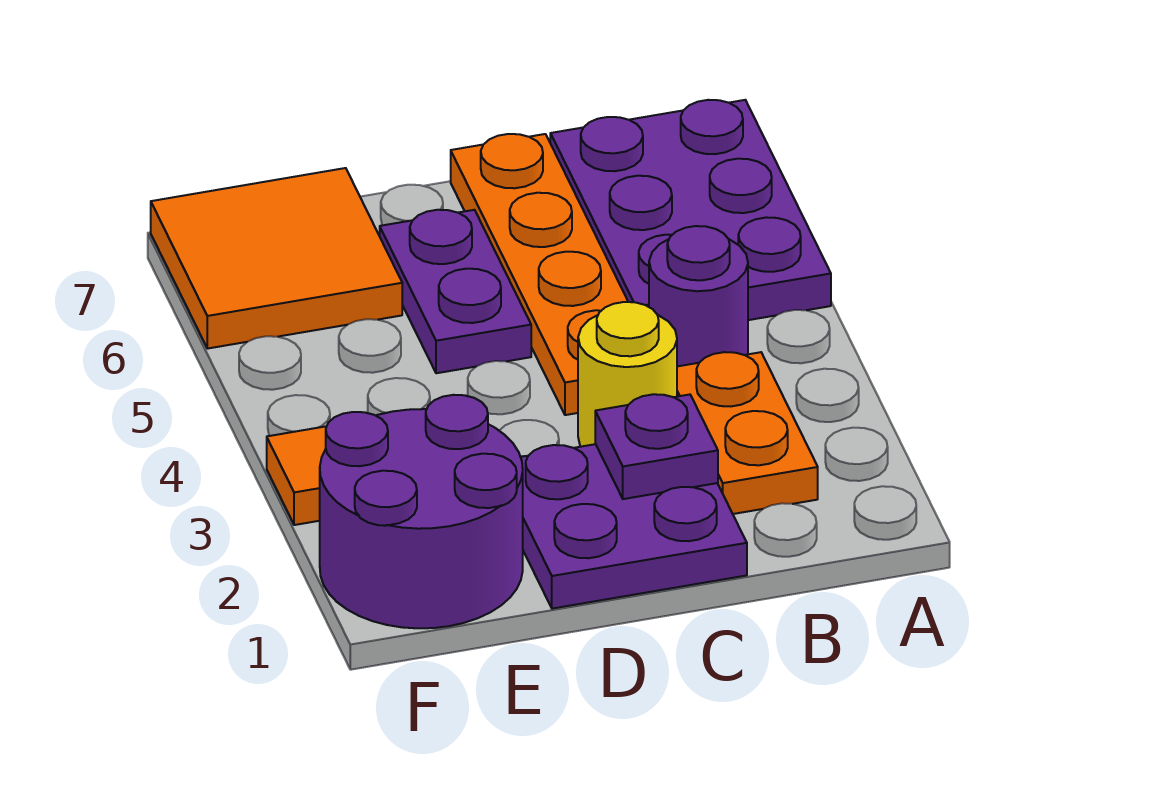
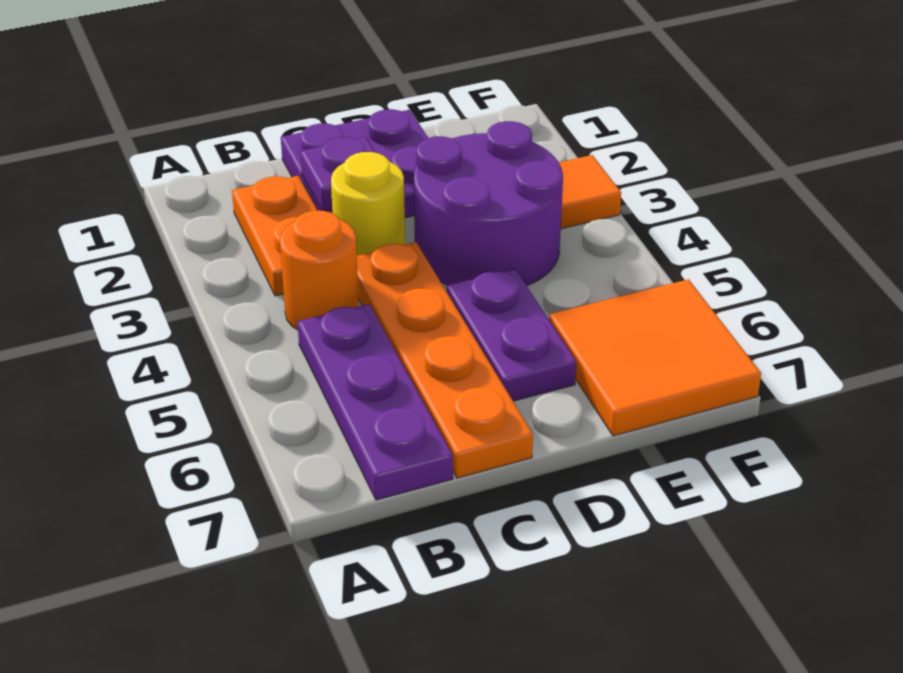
purple 2x3 plate [550,100,831,320] -> purple 1x3 plate [297,304,453,500]
purple 1x1 round brick [649,226,748,366] -> orange 1x1 round brick [280,211,359,330]
purple 2x2 round brick [320,395,523,628] -> purple 2x2 round brick moved to [414,121,563,286]

